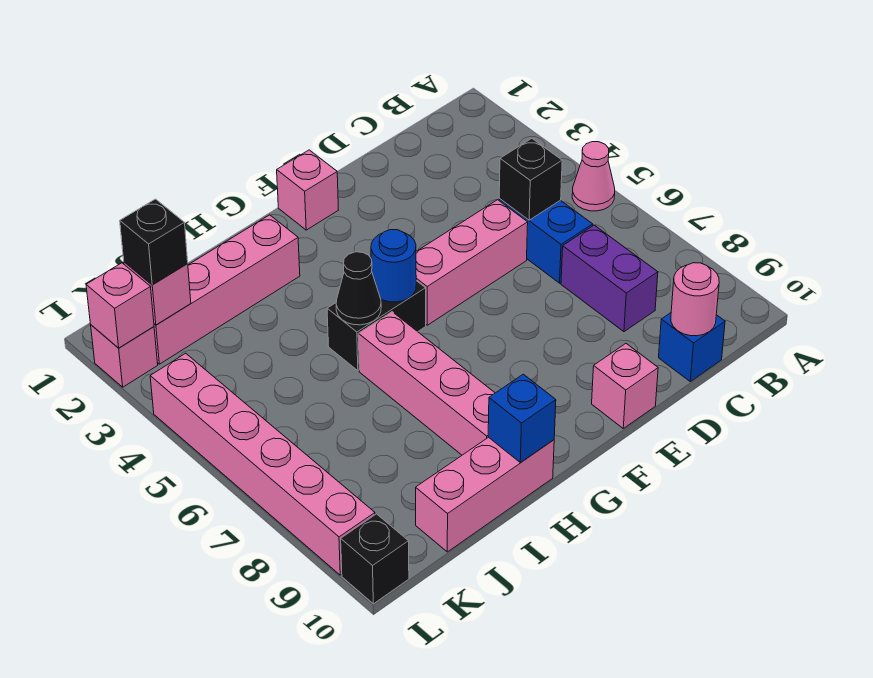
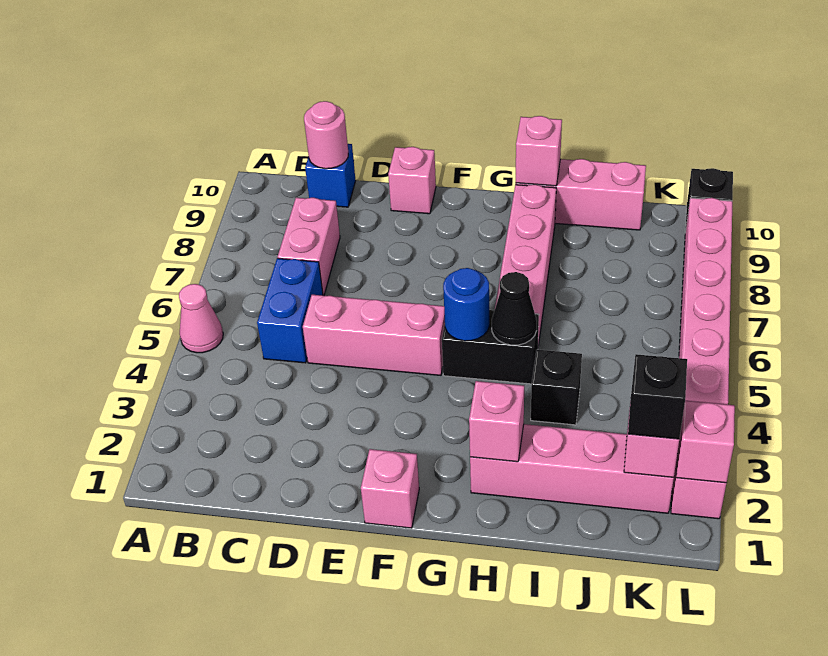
black 1x1 brick [499,139,562,220] -> black 1x1 brick moved to [531,350,582,425]
purple 1x2 brick [561,225,658,332] -> pink 1x2 brick [278,198,340,296]
none -> pink 1x1 brick [469,381,524,462]
blue 1x1 brick [488,374,556,462] -> pink 1x1 brick [516,116,562,186]

